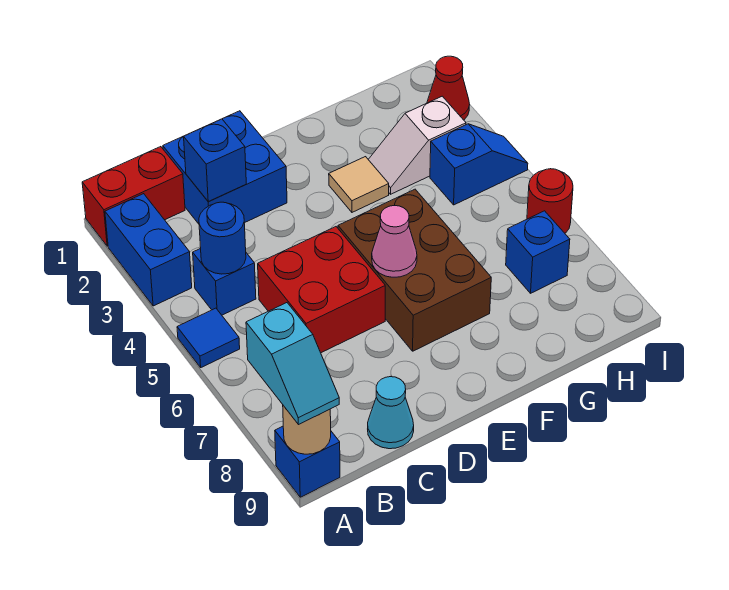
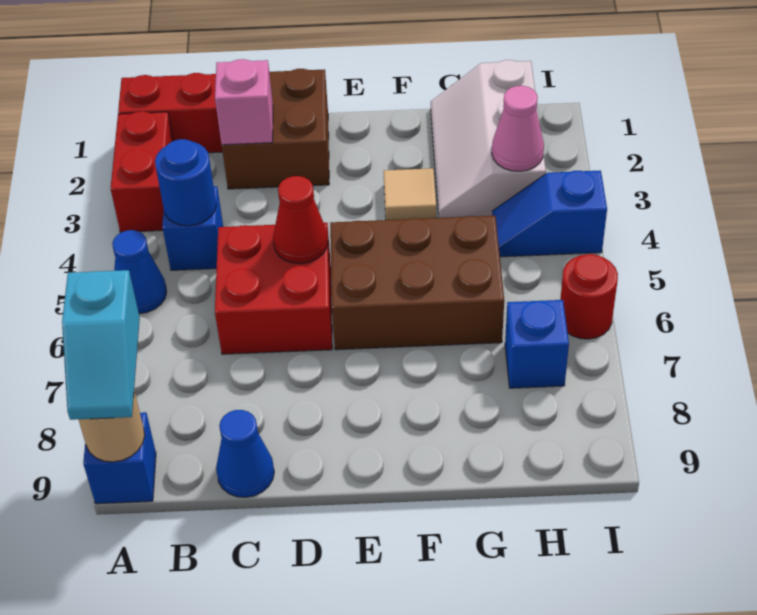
blue 1x2 brick [105,194,192,306] -> red 1x2 brick [111,111,173,232]
blue 1x1 tile [177,308,240,367] -> blue 1x1 cone [112,230,167,314]
blue 2x2 brick [163,111,287,224] -> brown 2x2 brick [222,69,329,189]
blue 1x1 brick [184,119,246,201] -> pink 1x1 brick [215,59,273,145]
cyan 1x1 cone [368,377,414,449] -> blue 1x1 cone [216,410,274,497]
brown 2x3 brick [338,189,491,351] -> brown 2x3 brick turned to [330,216,504,350]
pink 1x1 cone [372,206,417,277] -> pink 1x1 cone moved to [492,86,544,171]
white 1x2 slope [368,96,466,194] -> white 2x3 slope [431,60,546,218]
blue 1x2 slope [430,124,528,205] -> blue 1x2 slope turned to [492,170,607,257]
red 1x1 cone [427,56,470,120] -> red 1x1 cone moved to [273,176,328,264]

